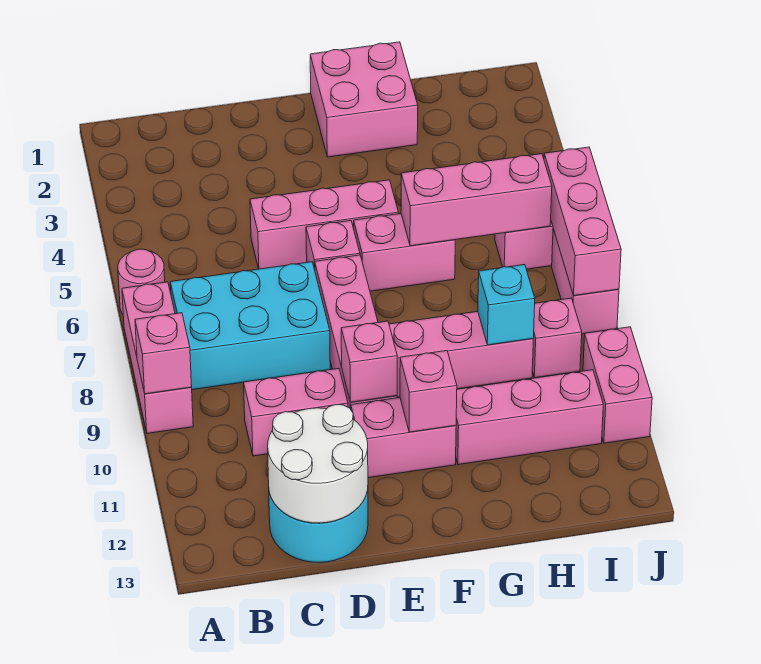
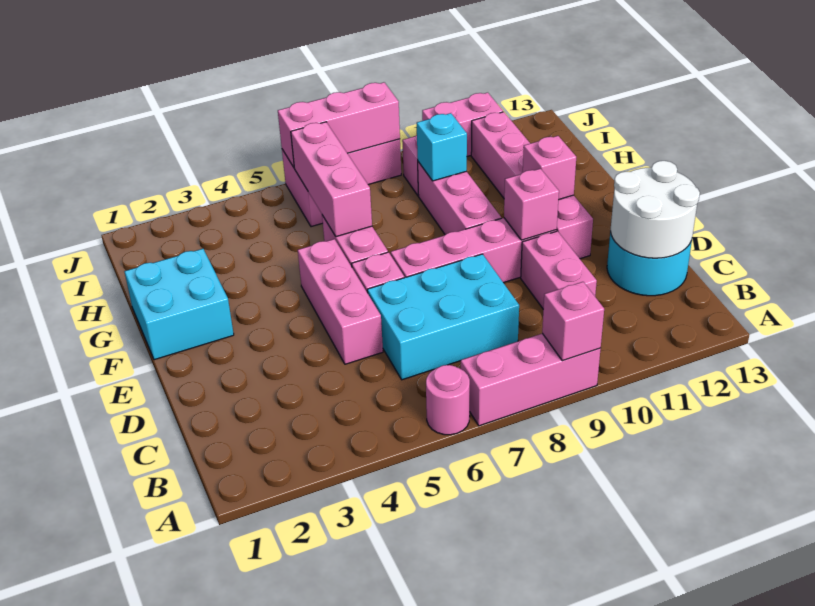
cyan 2x3 brick [170,262,330,390] -> cyan 2x3 brick turned to [367,254,519,380]
pink 2x2 brick [310,42,418,157] -> cyan 2x2 brick [124,249,234,360]

